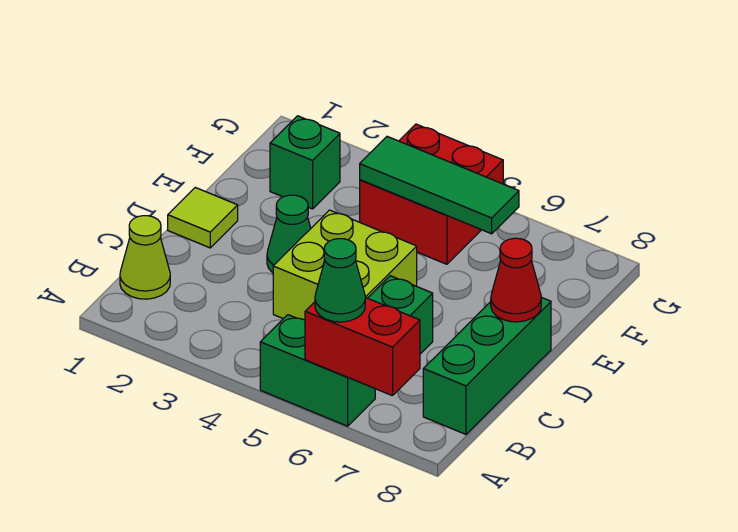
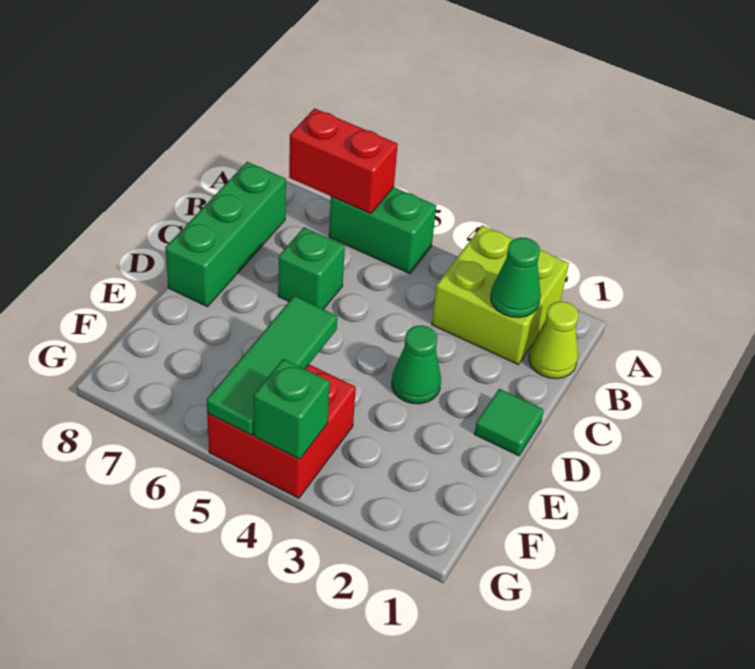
green 1x1 cone [315,239,365,322] -> green 1x1 cone moved to [491,238,541,318]
lime 2x2 brick [273,210,417,320] -> lime 2x2 brick moved to [432,225,569,364]
lime 1x1 tile [168,187,238,248] -> green 1x1 tile [474,389,544,456]
red 1x1 cone [491,238,541,322] -> none
green 1x1 brick [270,116,340,209] -> green 1x1 brick moved to [254,359,330,459]
green 1x3 tile [360,136,519,234] -> green 1x3 tile turned to [207,296,337,435]

